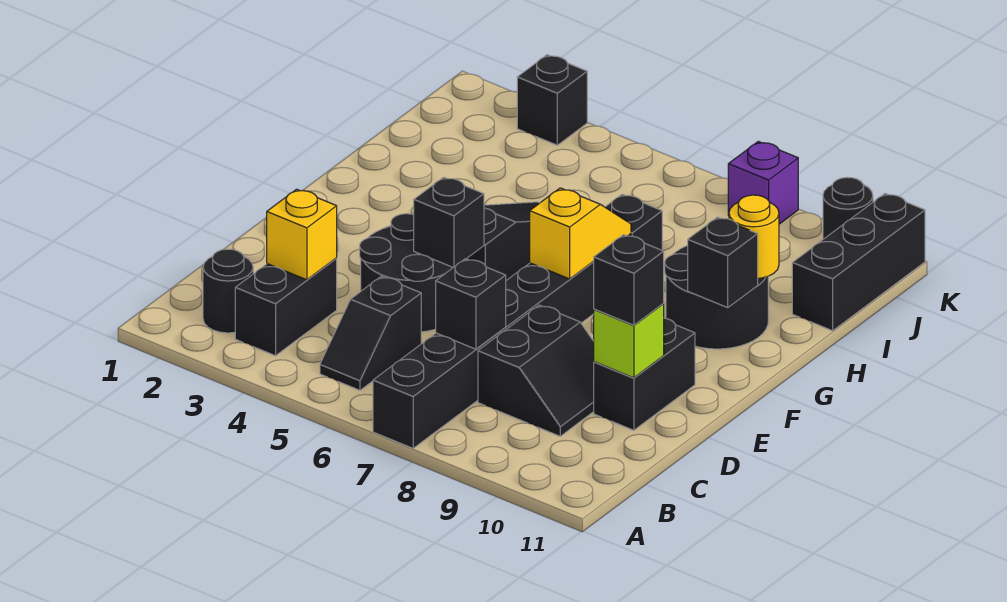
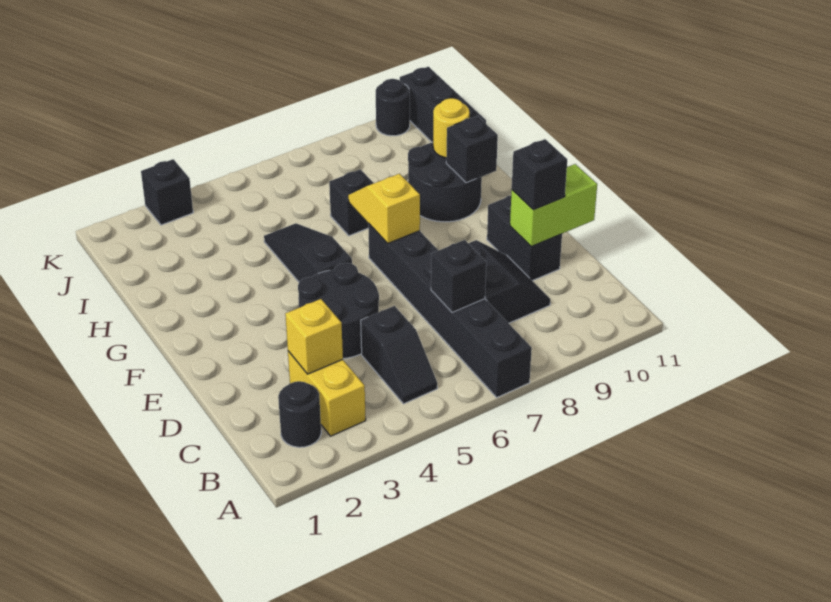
black 1x2 brick [235,258,337,356] -> yellow 1x2 brick [288,351,366,436]
lime 1x1 brick [594,304,664,378] -> lime 1x2 brick [510,164,597,246]
black 1x1 brick [414,177,484,267] -> none
purple 1x1 brick [728,141,798,224] -> none

